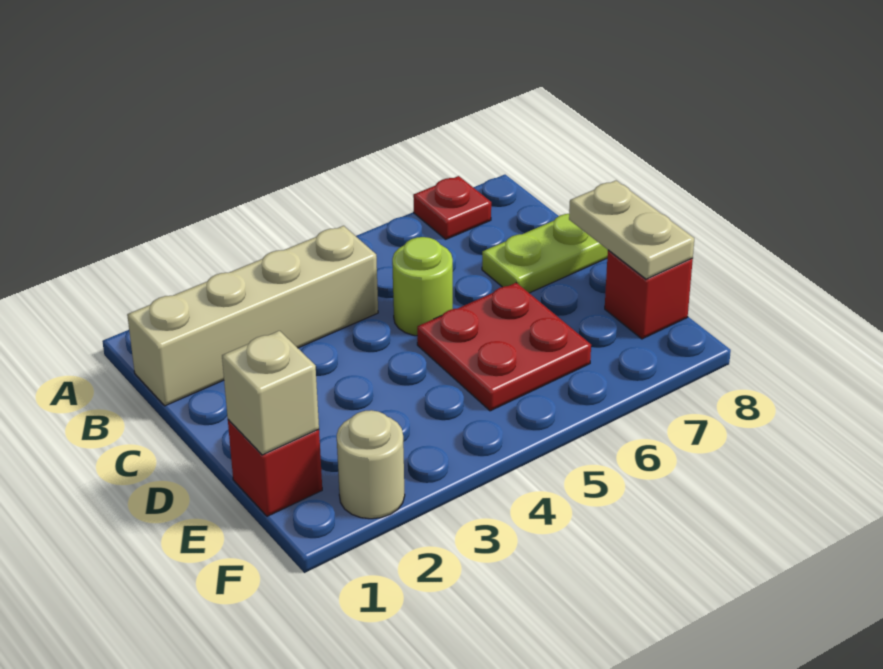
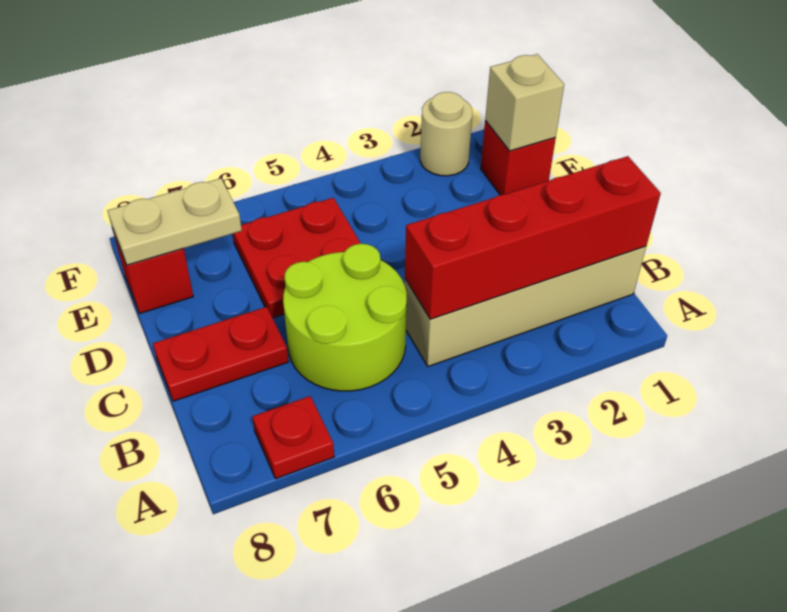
none -> red 1x4 brick [405,156,661,319]
lime 1x1 round brick [392,237,453,336] -> lime 2x2 round brick [283,244,407,391]
lime 1x2 plate [482,214,608,293] -> red 1x2 plate [153,307,288,401]
tan 1x2 plate [569,181,694,279] -> tan 1x2 plate turned to [108,178,242,265]

